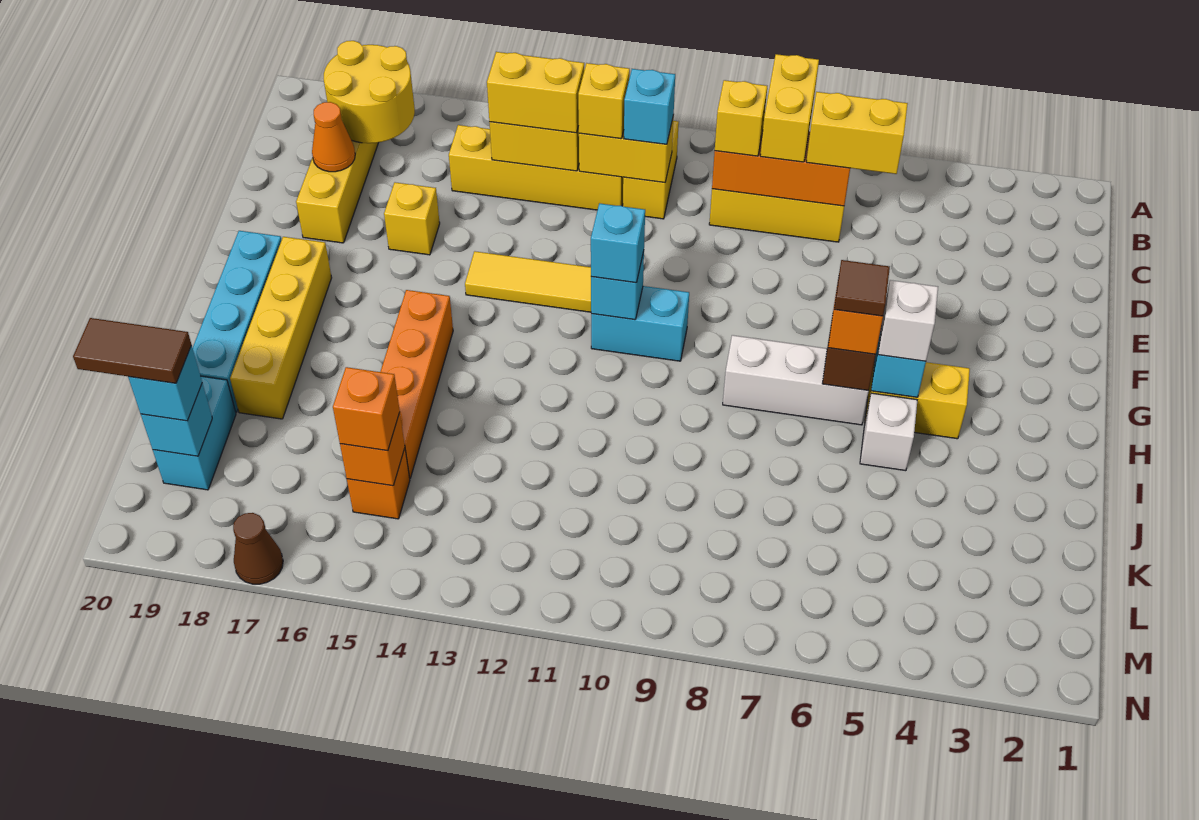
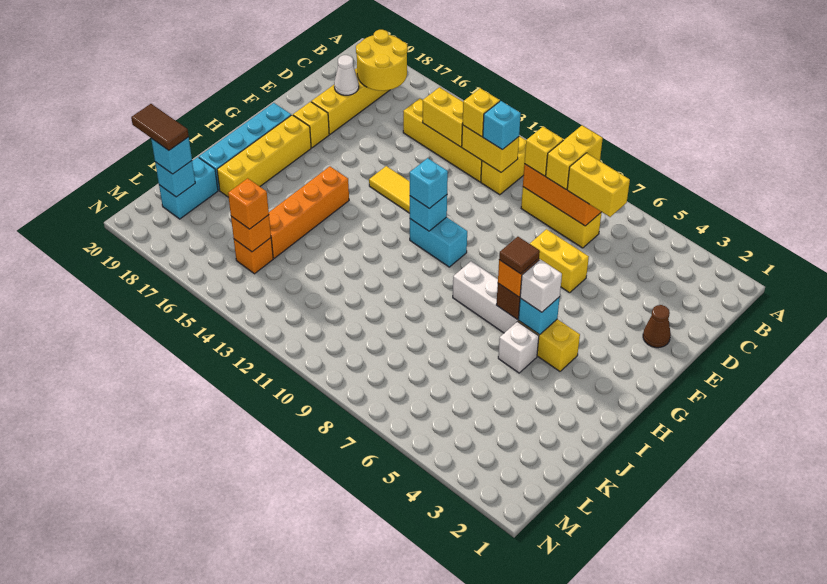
yellow 1x2 brick [487,52,584,133] -> yellow 1x2 brick moved to [530,229,589,293]
orange 1x1 cone [312,102,355,172] -> white 1x1 cone [334,55,359,95]
yellow 1x1 brick [384,182,440,255] -> yellow 1x1 brick moved to [293,102,329,148]
brown 1x1 cone [233,513,283,584] -> brown 1x1 cone moved to [643,305,671,348]

